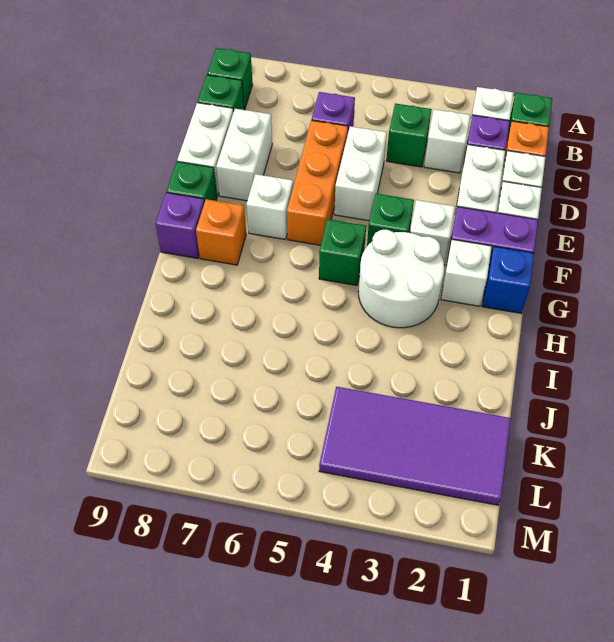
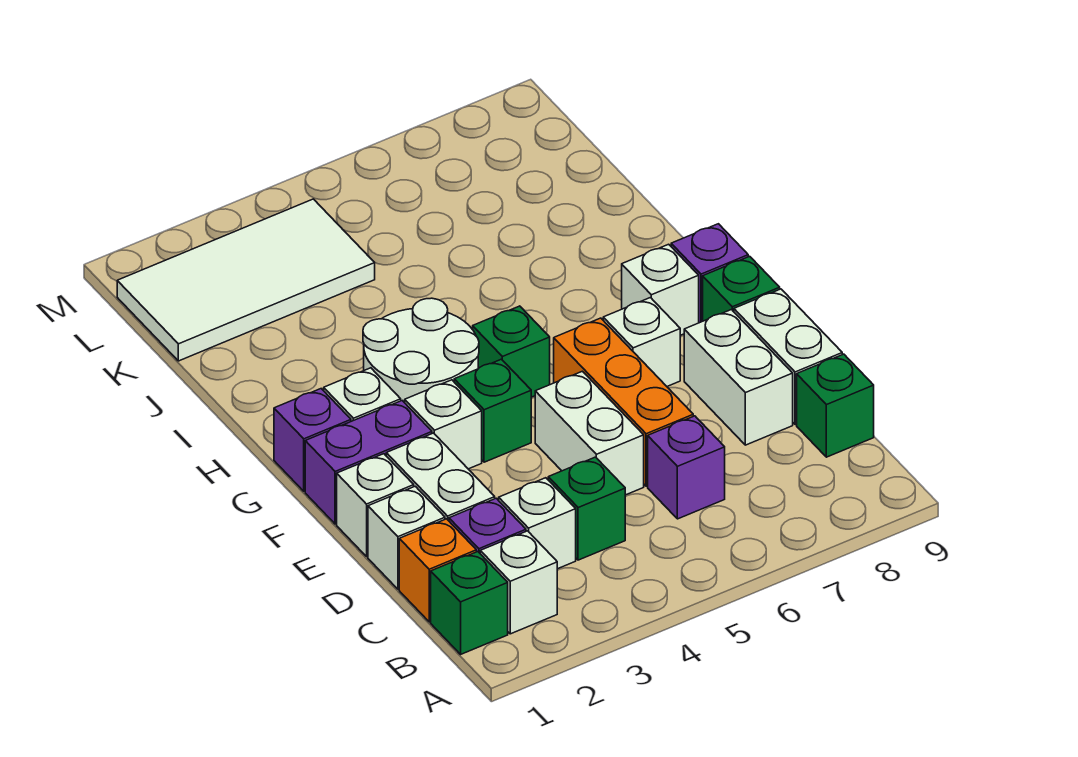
green 1x1 brick [207,48,253,110] -> none
blue 1x1 brick [482,247,534,313] -> purple 1x1 brick [274,389,351,491]
orange 1x1 brick [196,199,246,265] -> white 1x1 brick [622,244,699,335]
purple 2x4 tile [319,387,511,505] -> white 2x4 tile [117,199,375,361]

